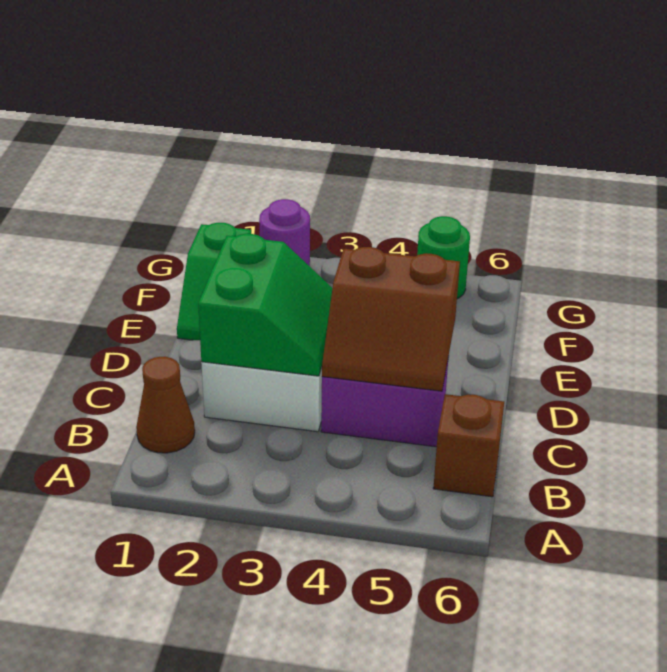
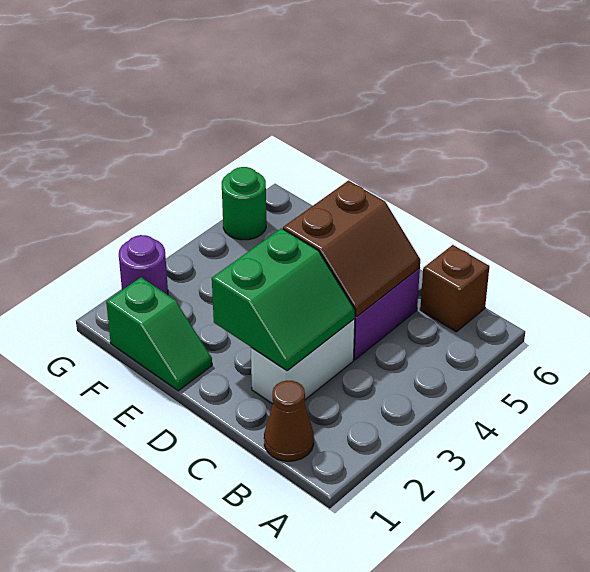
green 2x2 slope [198,234,333,376] -> green 2x2 slope turned to [212,228,355,371]

